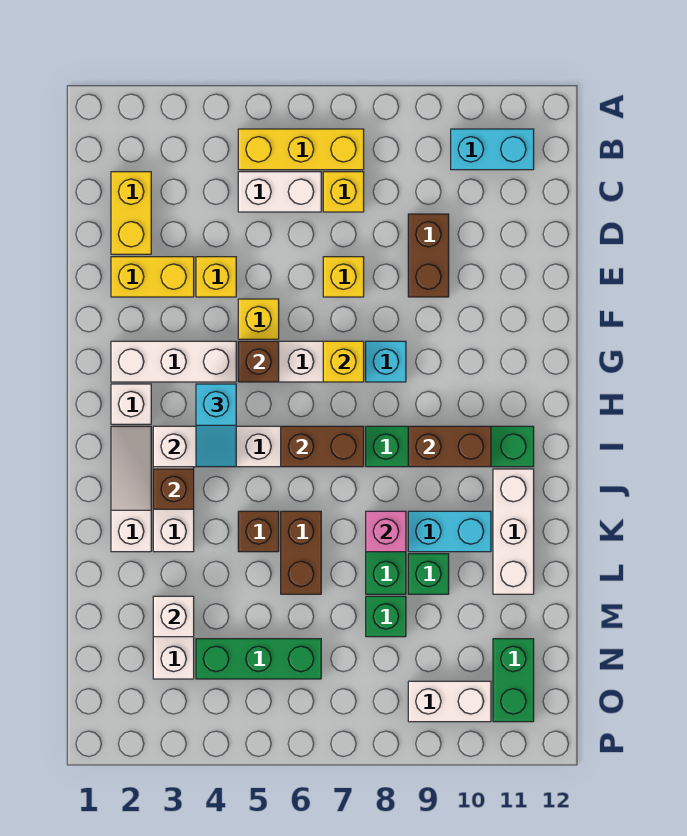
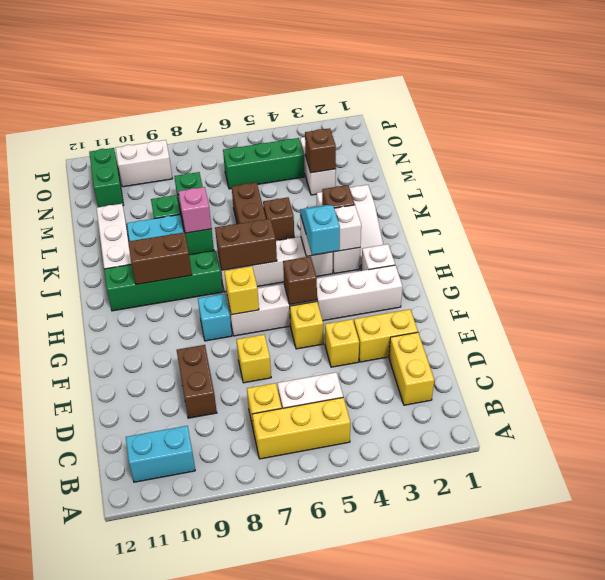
white 1x1 brick [153,596,194,637] -> brown 1x1 brick [305,128,336,173]

